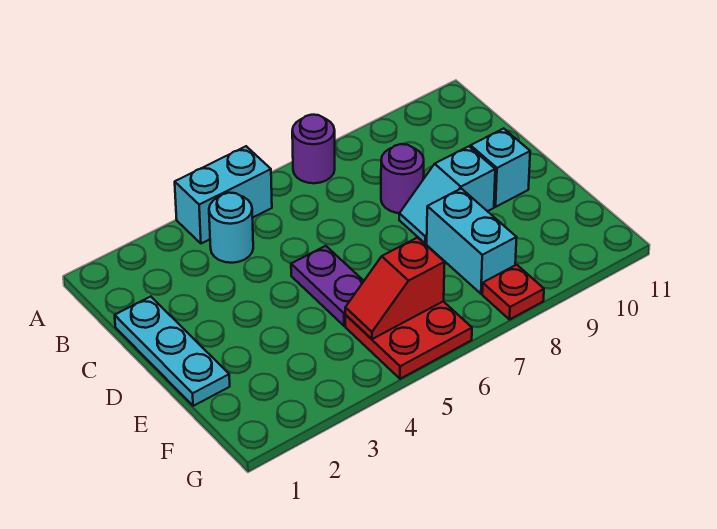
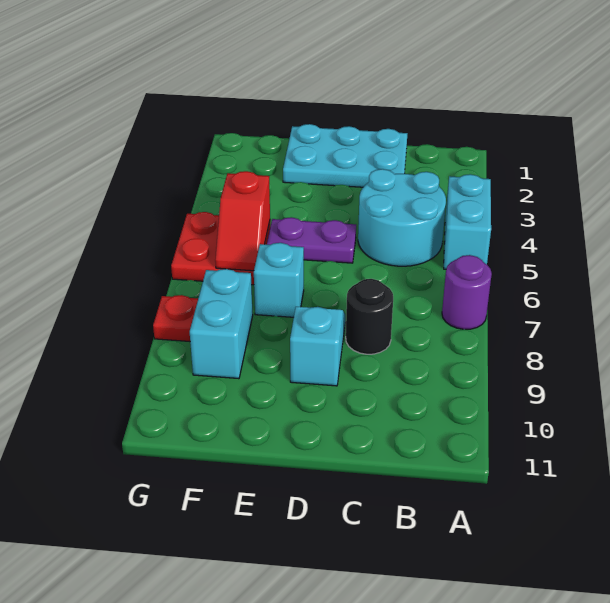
cyan 1x1 round brick [209,193,253,263] -> cyan 2x2 round brick [358,169,446,266]
cyan 1x3 plate [115,297,230,406] -> cyan 2x3 plate [283,124,408,187]
purple 1x1 round brick [381,144,424,213] -> black 1x1 round brick [346,279,393,354]
cyan 1x1 brick [471,128,530,207] -> cyan 1x1 brick moved to [254,243,304,317]
cyan 1x2 brick [427,189,517,294] -> cyan 1x2 brick turned to [190,269,253,379]
red 1x2 slope [345,238,445,339] -> red 1x2 slope turned to [215,171,270,271]

